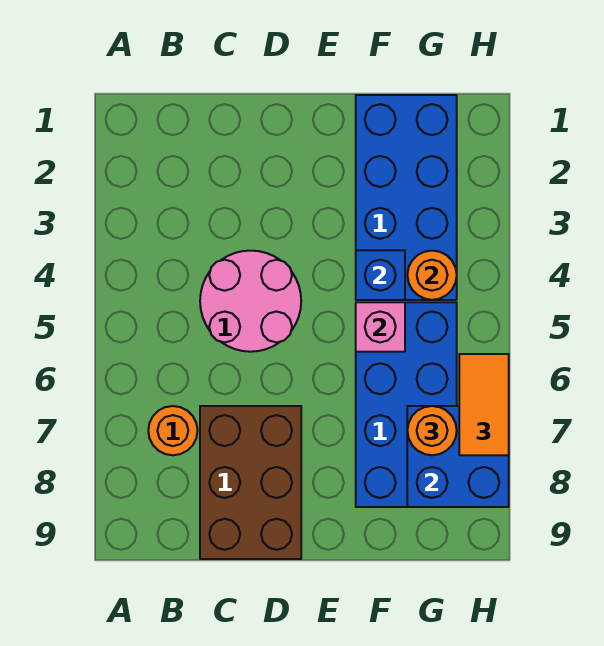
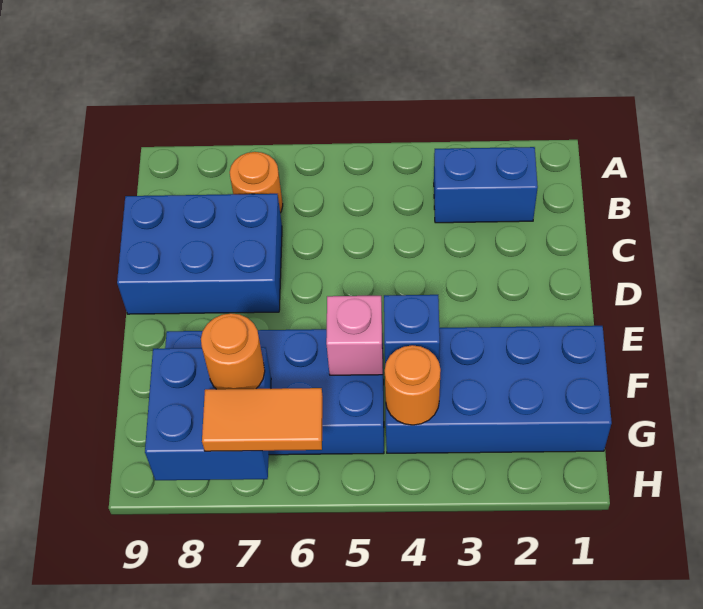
none -> blue 1x2 brick [434,147,538,223]
pink 2x2 round brick [200,251,301,352] -> none
brown 2x3 brick [200,406,301,559] -> blue 2x3 brick [117,194,282,314]

